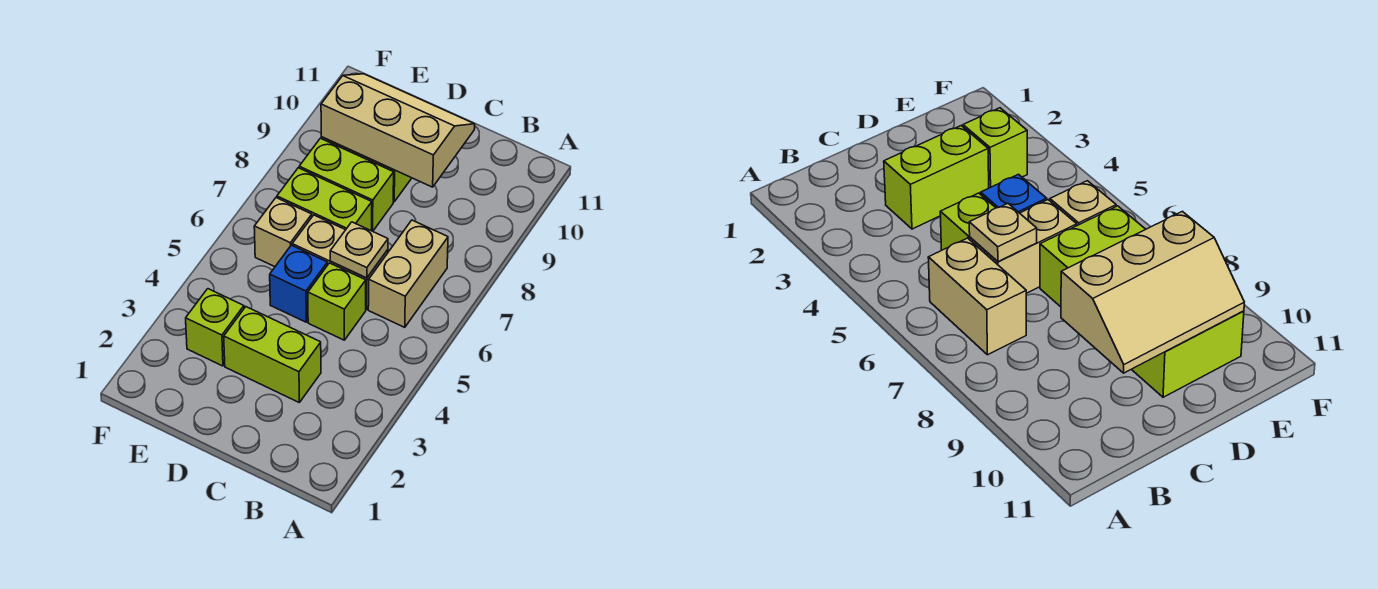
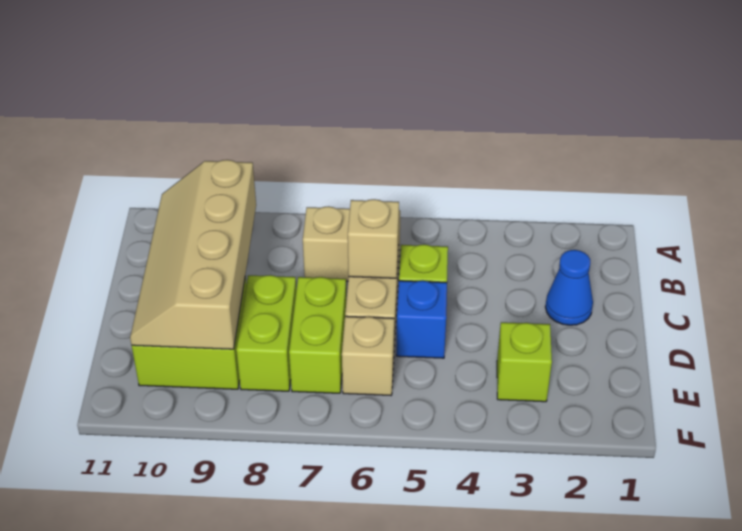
none -> blue 1x1 cone [546,250,593,325]
lime 1x2 brick [224,307,321,402] -> none
tan 1x1 plate [330,222,388,278] -> tan 1x1 brick [348,199,399,278]
tan 2x3 slope [321,74,475,187] -> tan 2x4 slope [130,160,256,349]

